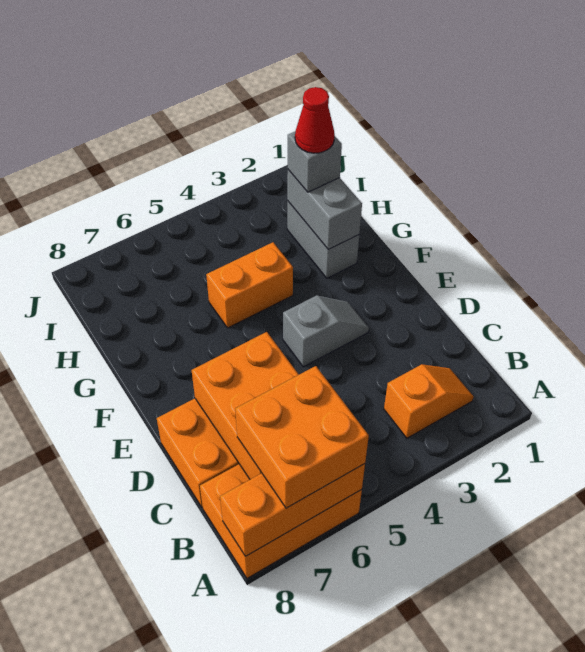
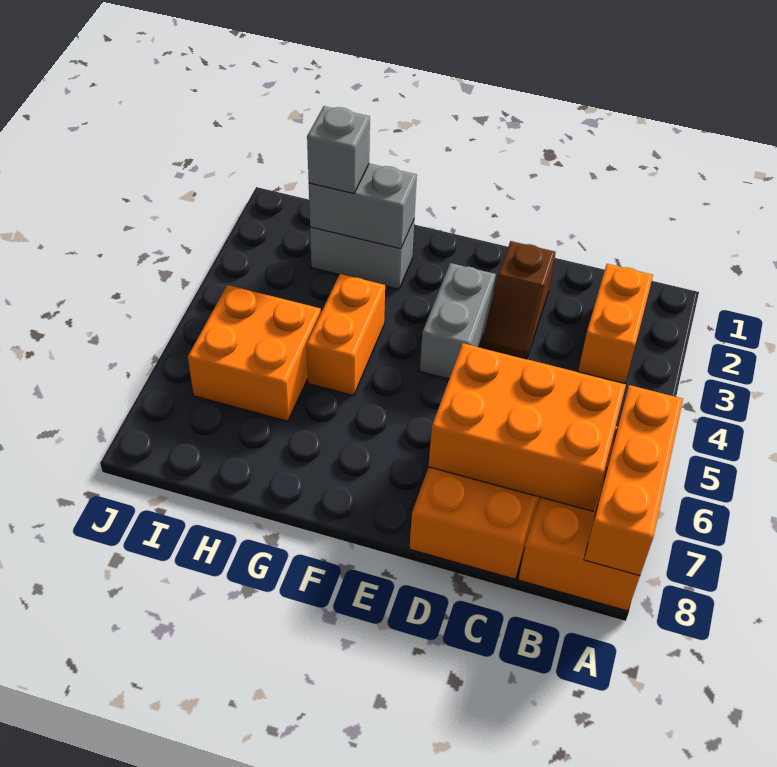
orange 2x2 brick [235,366,369,508] -> orange 2x2 brick moved to [188,285,321,421]
orange 1x2 slope [384,364,474,438] -> orange 1x2 brick [578,264,653,384]
none -> brown 1x2 slope [481,241,556,359]
grey 1x2 slope [283,295,369,367] -> grey 1x2 brick [420,263,496,379]
red 1x1 cone [295,87,335,153] -> none

